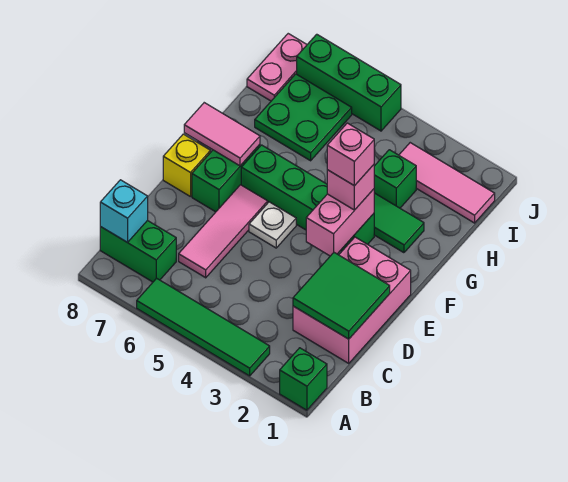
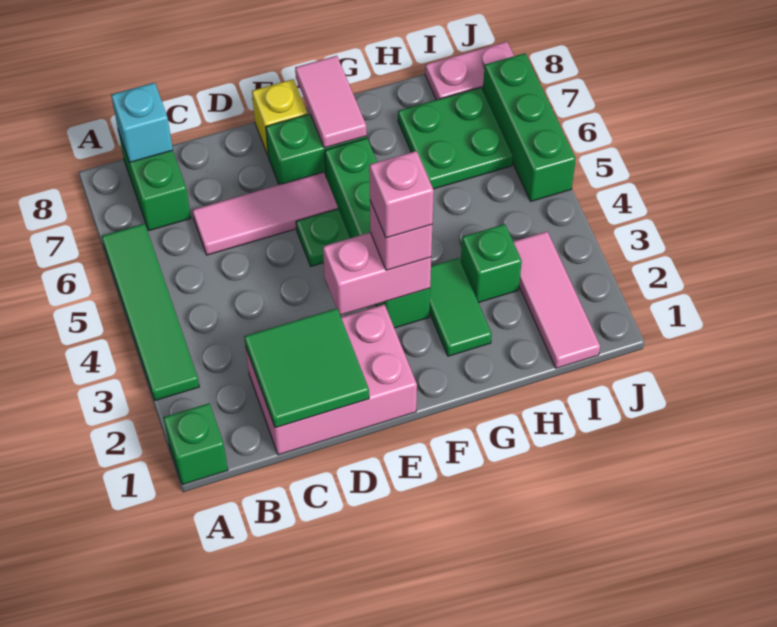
white 1x1 plate [249,202,296,248] -> green 1x1 plate [296,209,350,266]

